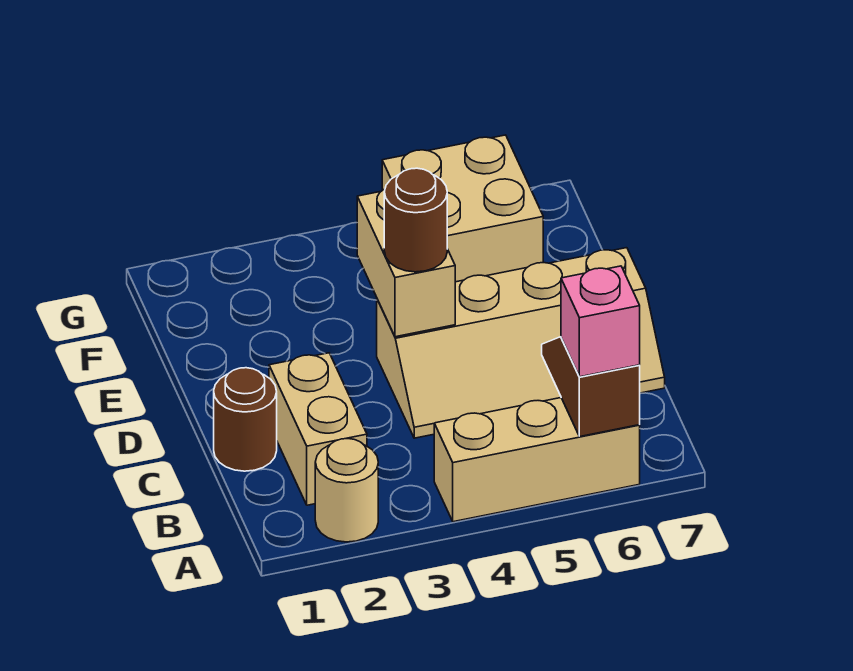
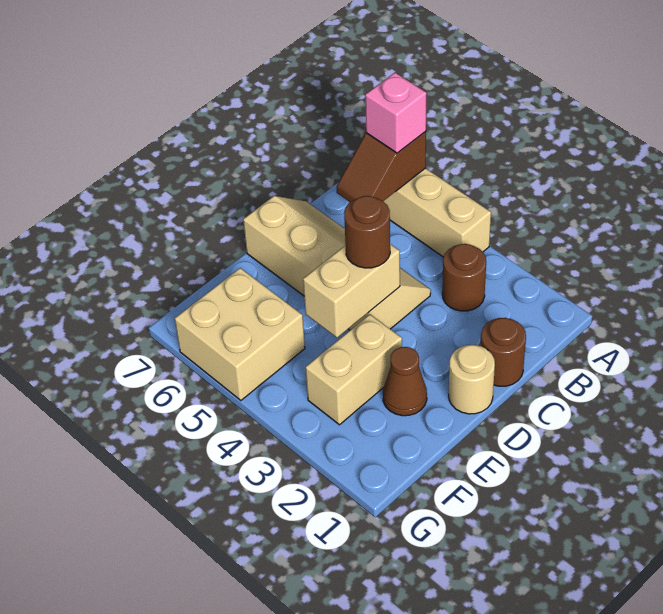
tan 1x1 round brick [315,439,378,542] -> tan 1x1 round brick moved to [449,345,495,414]
tan 1x2 brick [269,353,367,505] -> tan 1x2 brick moved to [306,314,402,425]
none -> brown 1x1 round brick [442,244,486,311]
none -> brown 1x1 cone [383,347,427,416]

